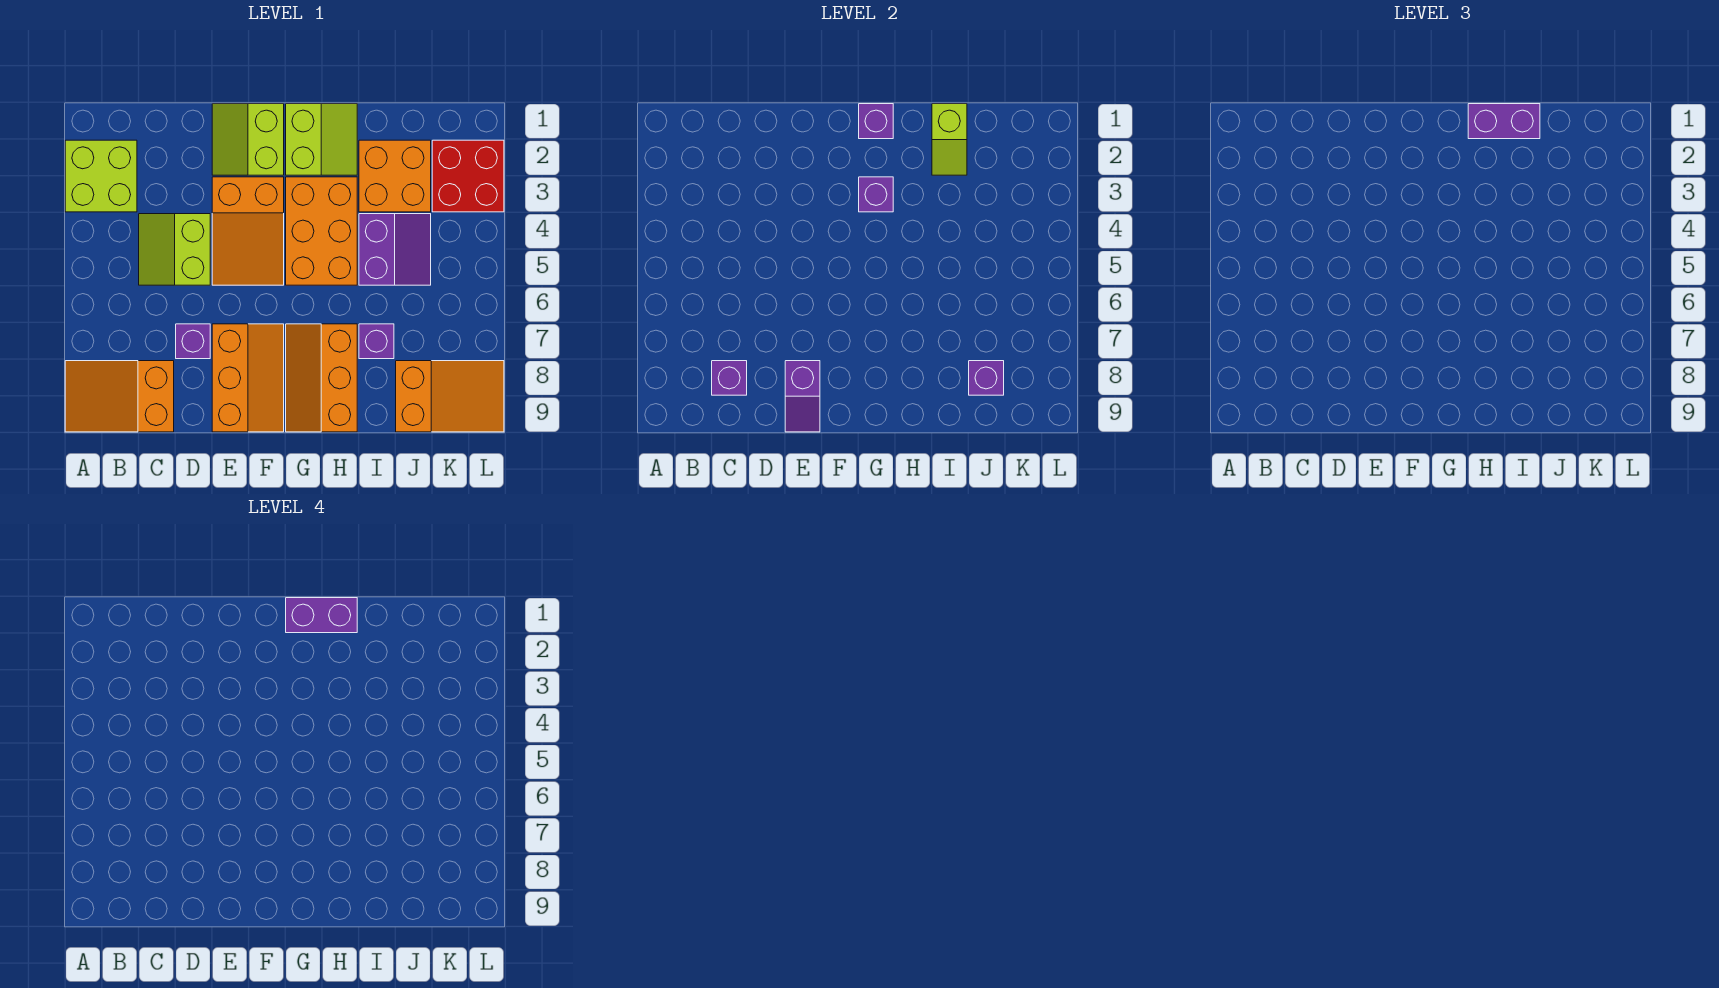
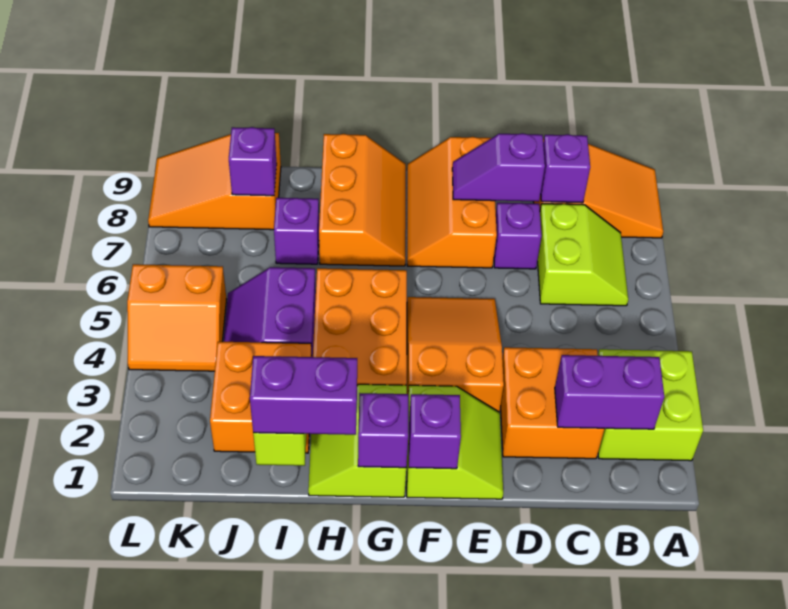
none -> orange 2x2 brick [501,347,604,459]
lime 2x2 slope [139,214,210,285] -> lime 2x2 slope moved to [537,204,628,306]
purple 1x2 slope [785,361,820,432] -> purple 1x2 slope turned to [452,133,545,202]
purple 1x2 brick [286,598,357,633] -> purple 1x2 brick moved to [555,355,664,429]
purple 1x1 brick [859,177,893,212] -> purple 1x1 brick moved to [409,394,461,469]
red 2x2 brick [432,140,504,212] -> none
none -> orange 2x2 slope [127,264,226,371]

